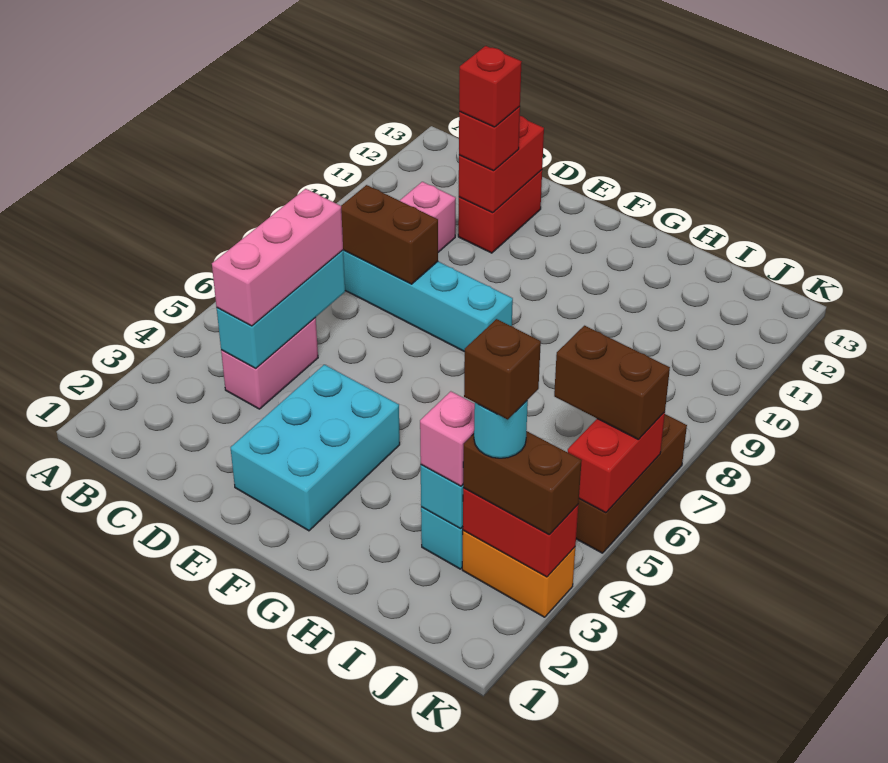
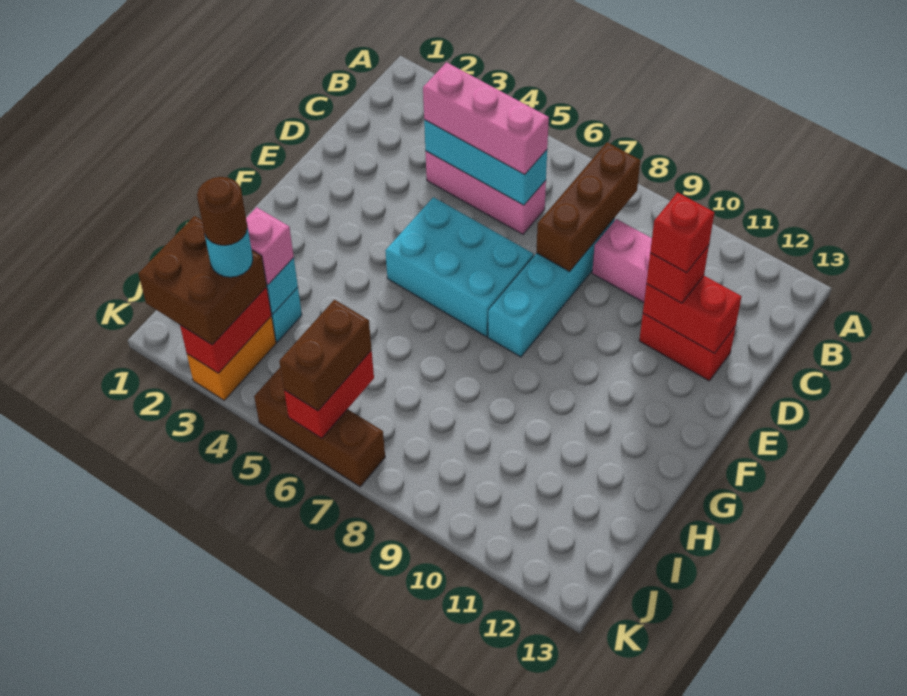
pink 1x2 brick [221,318,318,409] -> pink 1x3 brick [426,151,546,234]
brown 1x2 brick [341,185,438,284] -> brown 1x3 brick [536,142,640,272]
cyan 2x3 brick [231,365,400,531] -> cyan 2x3 brick moved to [385,197,534,337]
brown 1x2 brick [463,431,582,535] -> brown 2x2 brick [138,216,267,345]
brown 1x1 brick [464,319,541,419] -> brown 1x1 round brick [197,177,247,245]
red 1x2 brick [568,412,665,513] -> red 1x2 brick turned to [284,350,374,438]

